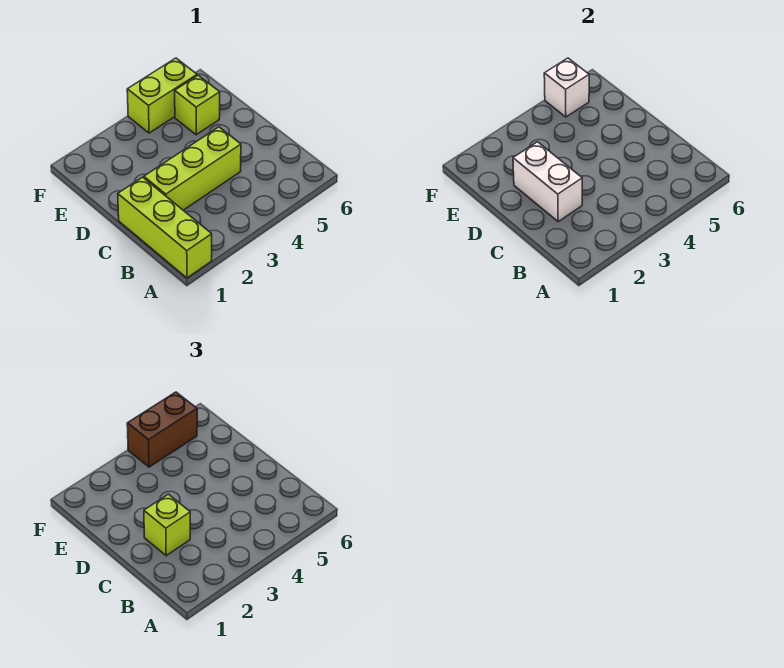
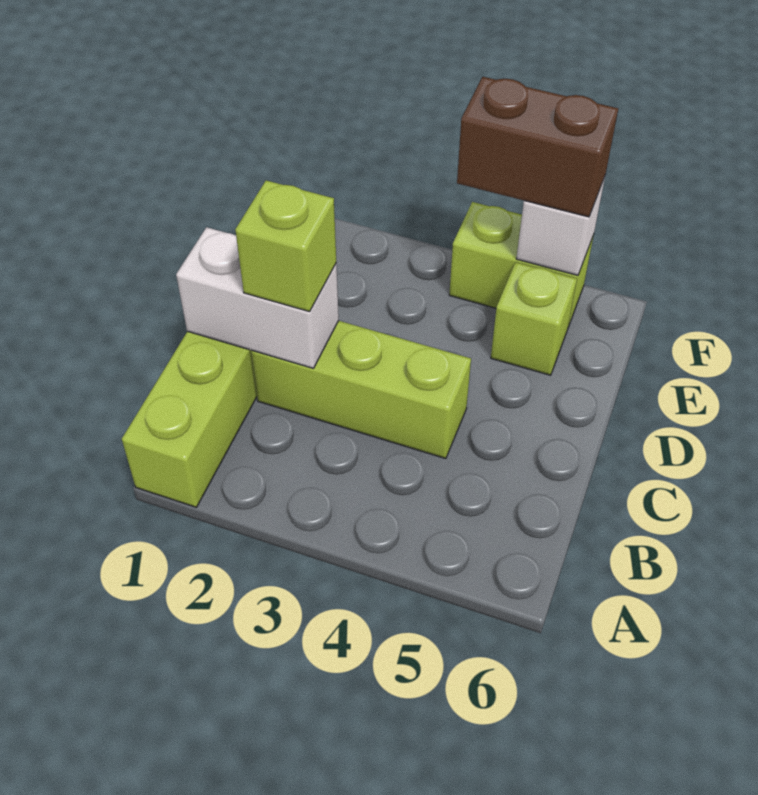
white 1x2 brick [513,142,582,222] -> white 1x2 brick turned to [176,227,339,368]

